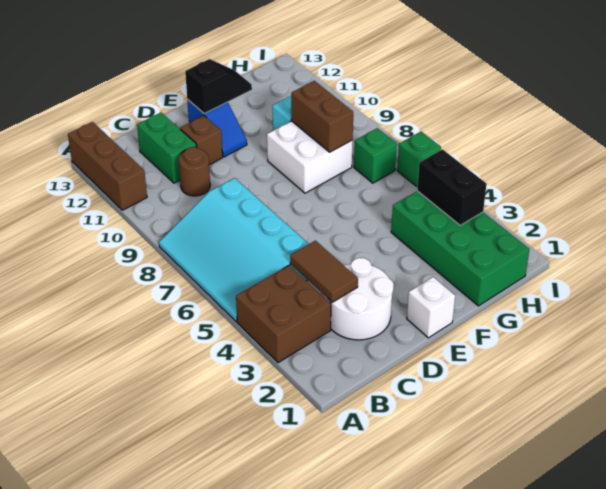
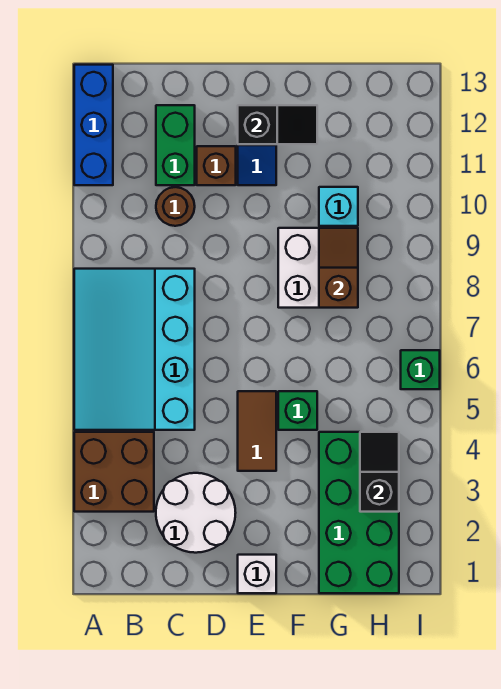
brown 1x3 brick [68,122,147,210] -> blue 1x3 brick [74,65,113,185]
brown 1x2 tile [290,241,358,302] -> brown 1x2 tile moved to [238,391,276,471]
brown 1x2 brick [291,81,353,152] -> brown 1x2 slope [319,228,358,308]
black 1x2 brick [417,149,487,225] -> black 1x2 slope [360,432,399,512]
green 1x1 brick [354,128,397,183] -> green 1x1 brick moved to [278,391,317,430]

